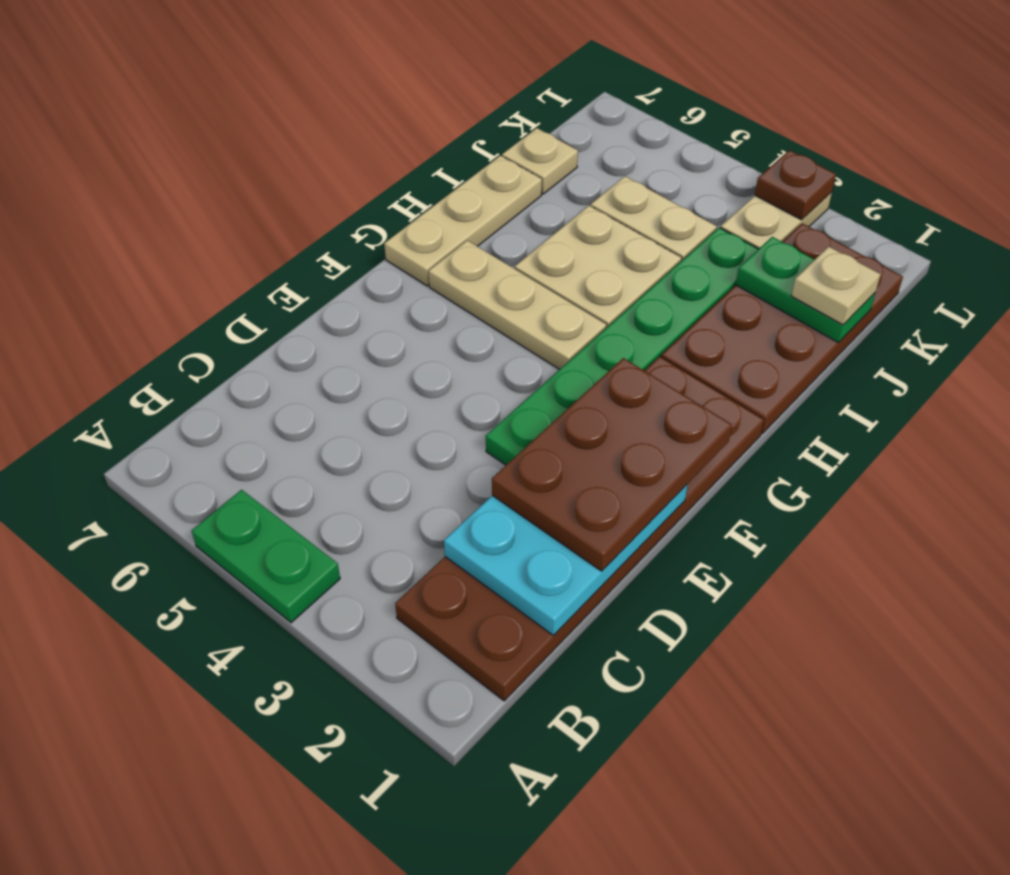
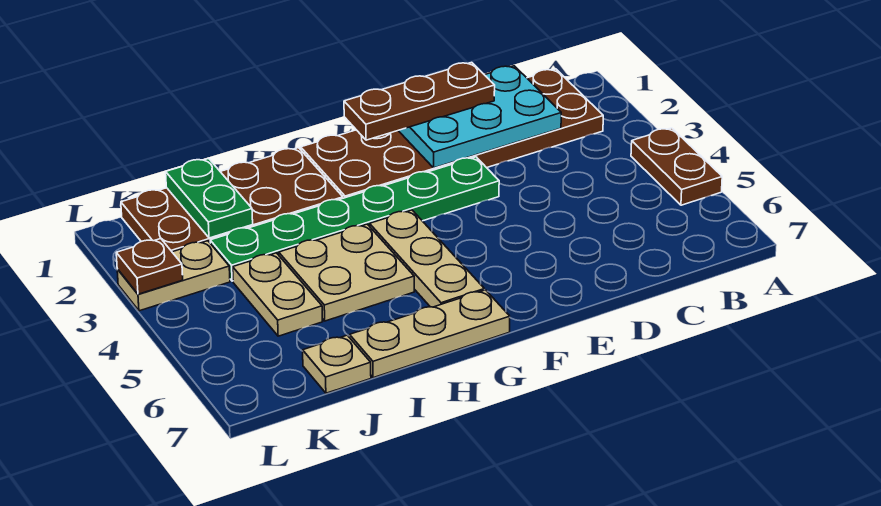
green 1x2 plate [192,490,340,623] -> brown 1x2 plate [631,128,722,205]
brown 2x3 plate [492,358,732,571] -> brown 1x3 plate [344,62,495,140]
tan 1x1 plate [791,246,881,325] -> none

